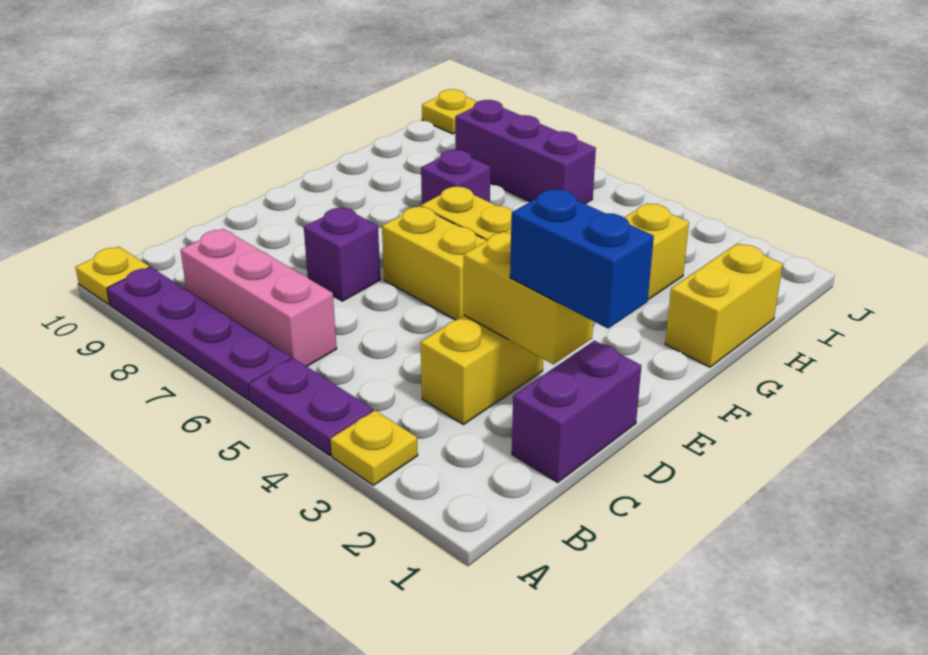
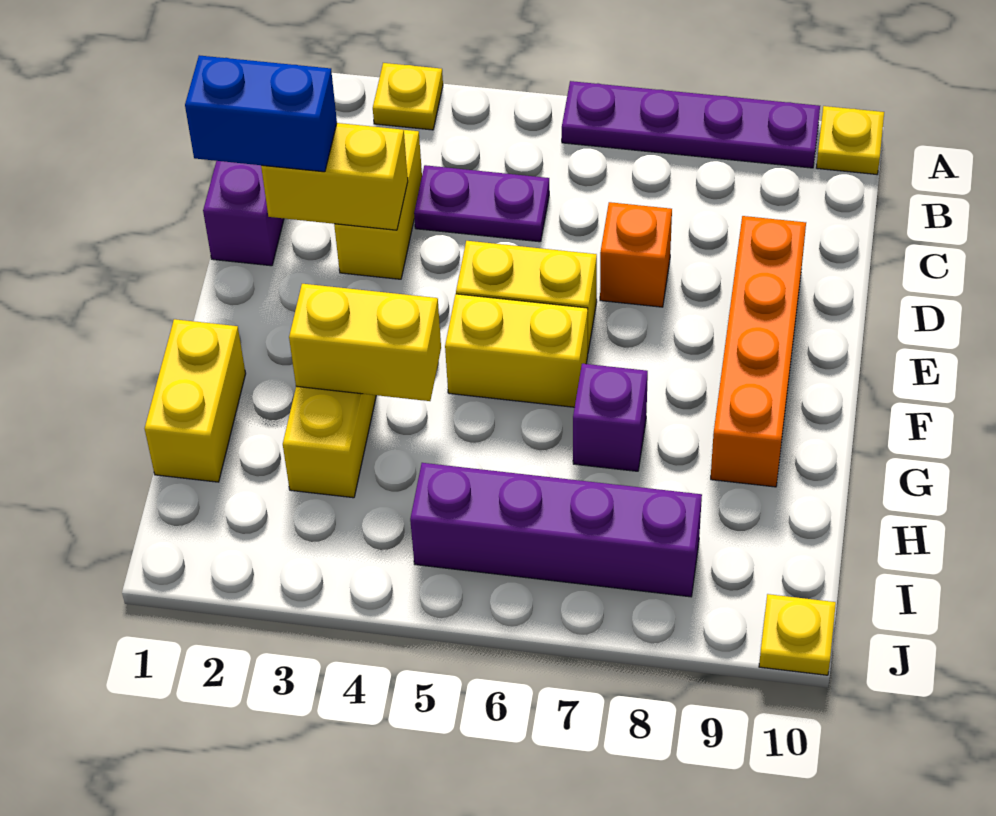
purple 1x2 plate [249,358,373,455] -> purple 1x2 plate moved to [414,165,549,242]
pink 1x3 brick [181,229,337,366] -> none
purple 1x1 brick [304,207,380,301] -> orange 1x1 brick [600,202,672,307]
none -> orange 1x4 brick [711,216,806,487]
none -> yellow 1x2 brick [289,284,441,401]
purple 1x3 brick [455,100,596,204] -> purple 1x4 brick [410,463,702,597]

